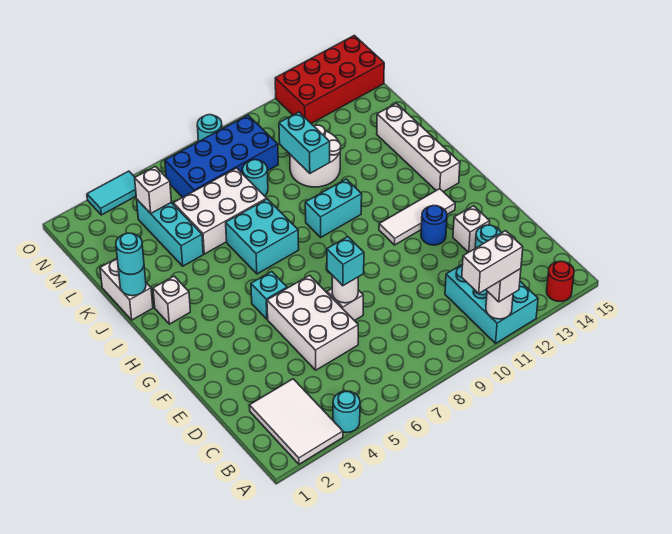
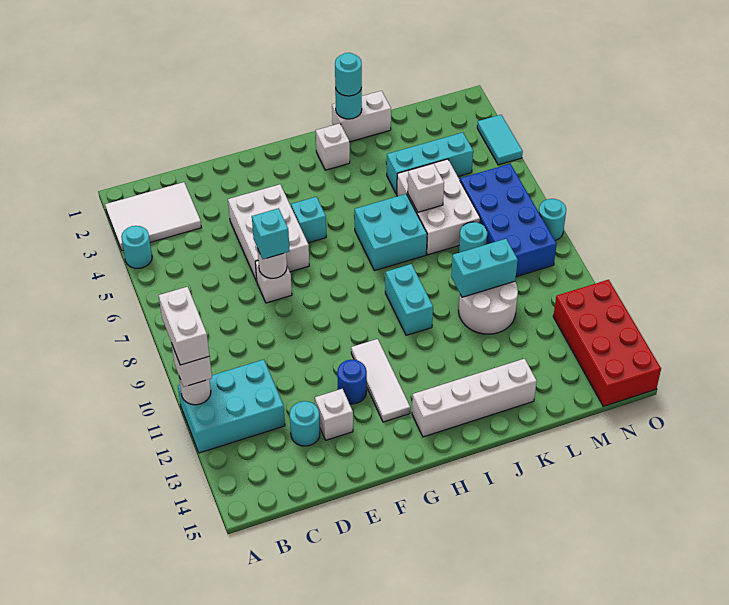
red 1x1 round brick [546,261,574,301] -> none
white 2x3 brick [267,275,358,370] -> white 2x3 brick turned to [228,184,309,281]
white 1x1 brick [135,166,171,213] -> white 1x1 brick moved to [408,164,444,212]

